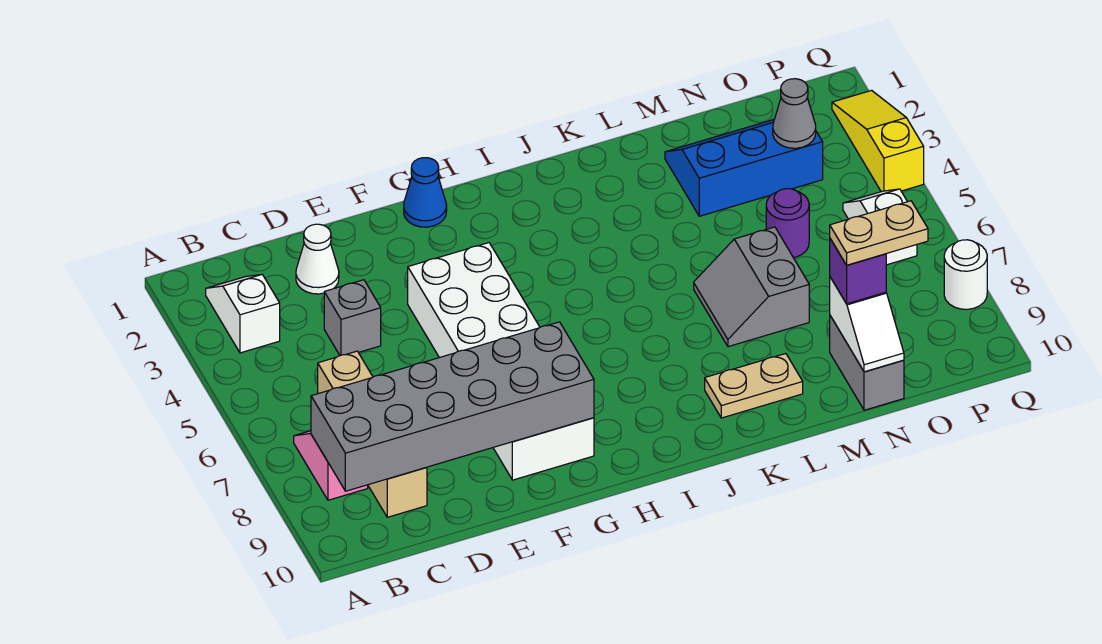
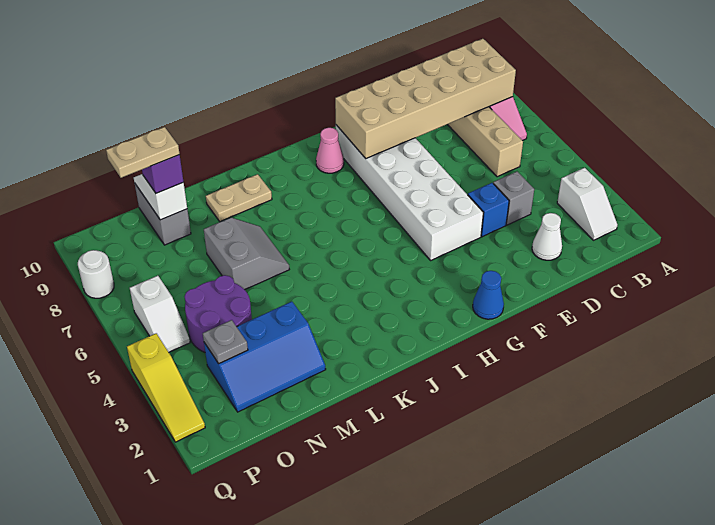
grey 2x6 brick [311,322,594,491] -> tan 2x6 brick [335,39,516,158]
none -> blue 1x1 brick [468,183,509,237]
none -> pink 1x1 cone [316,128,344,173]
purple 1x1 round brick [766,189,809,258] -> purple 2x2 round brick [184,275,252,352]
grey 1x1 cone [773,79,816,148] -> grey 1x1 plate [203,320,248,364]

